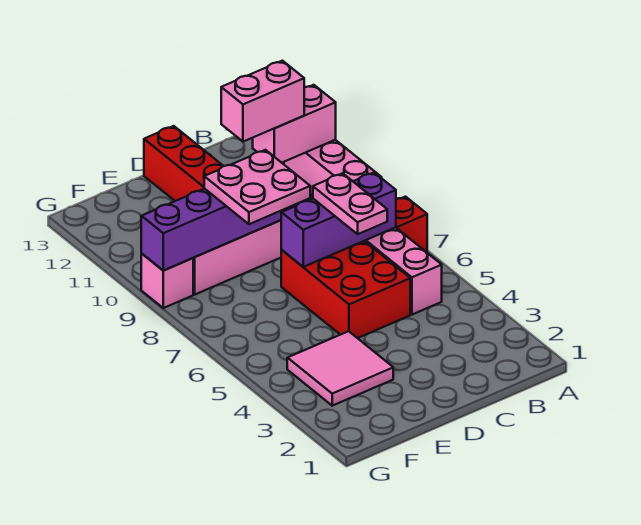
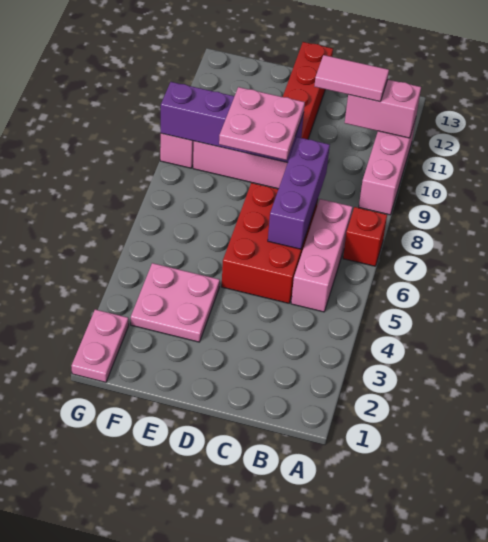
purple 1x3 brick [281,173,396,267] -> purple 1x3 brick turned to [268,137,330,249]
pink 1x2 brick [221,61,304,142] -> pink 1x2 tile [314,55,389,102]
pink 1x2 plate [313,173,387,234] -> pink 1x2 plate moved to [72,309,129,382]
pink 2x2 tile [287,331,393,406] -> pink 2x2 plate [131,263,220,342]

